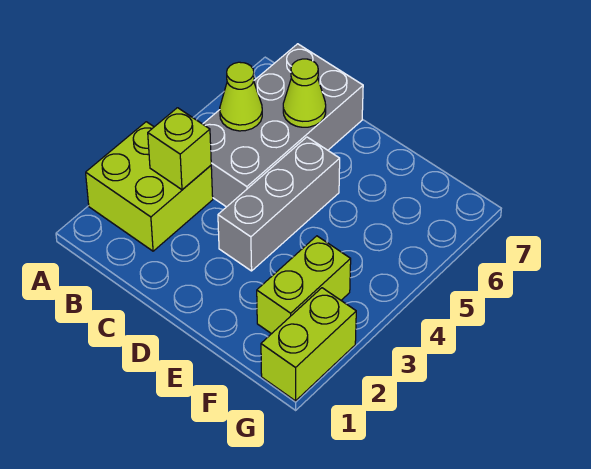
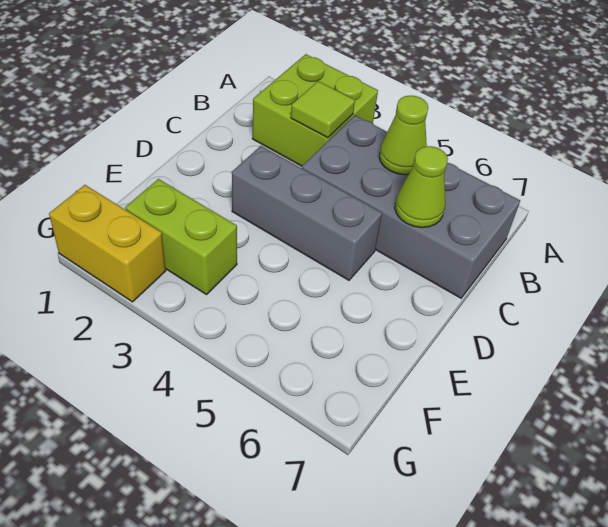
lime 1x1 brick [148,108,211,190] -> lime 1x1 tile [291,81,355,138]
lime 1x2 brick [261,288,356,401] -> yellow 1x2 brick [49,185,166,302]

